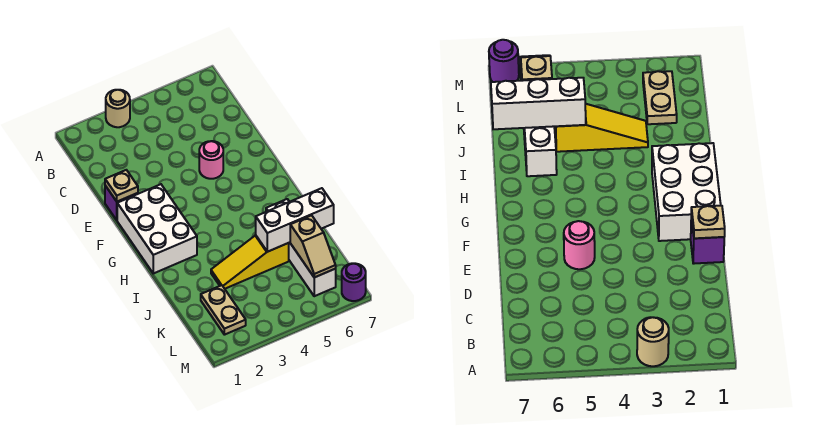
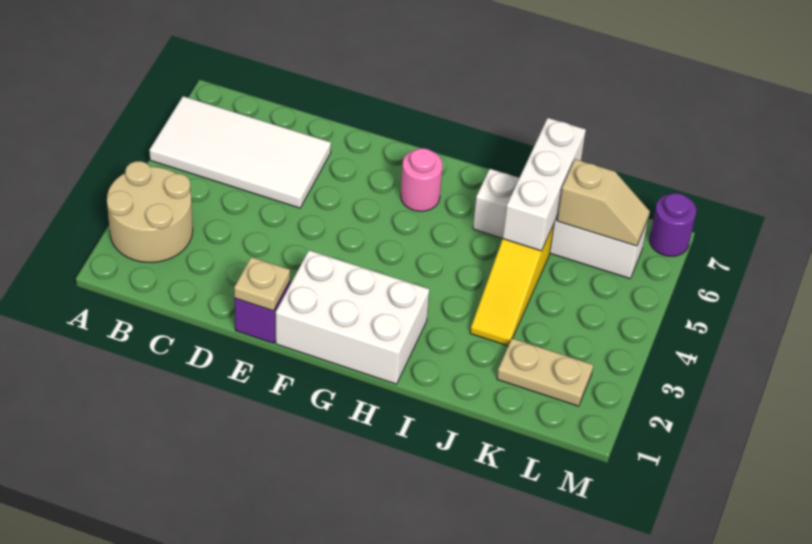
tan 1x1 round brick [106,90,130,127] -> tan 2x2 round brick [107,161,193,263]
none -> white 2x4 tile [149,96,331,208]
pink 1x1 round brick [199,141,223,179] -> pink 1x1 round brick moved to [401,148,443,211]

